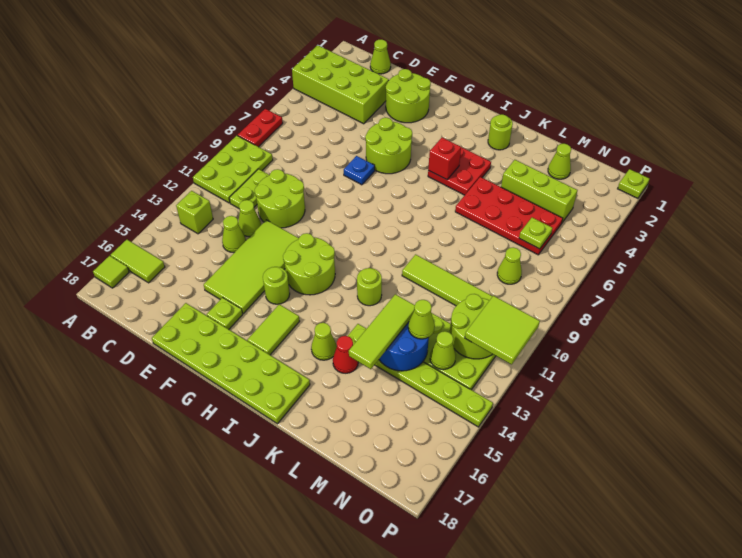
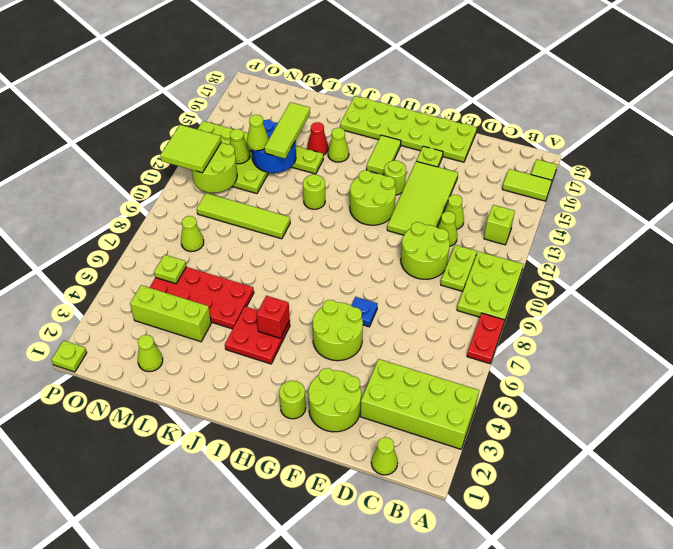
lime 1x1 round brick [488,114,513,150] -> lime 1x1 round brick moved to [279,381,306,419]

